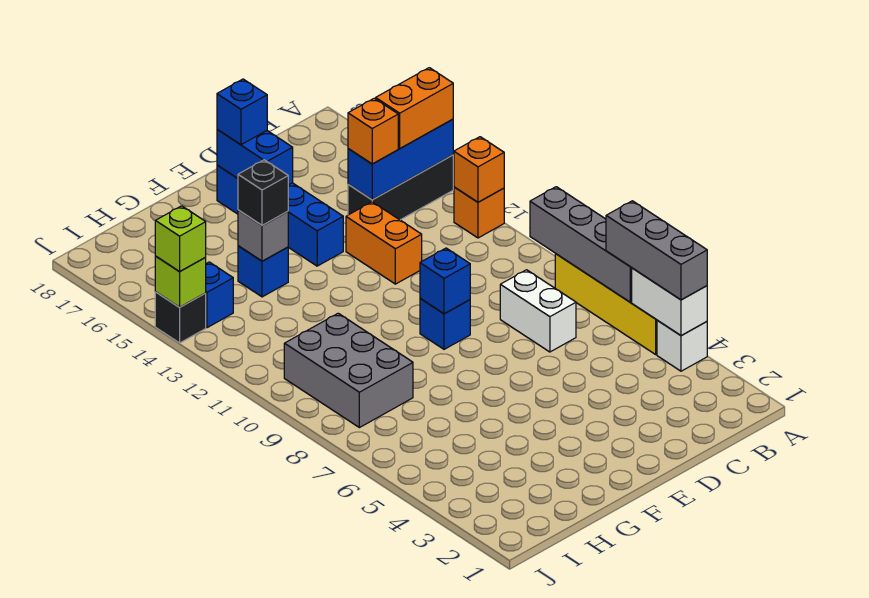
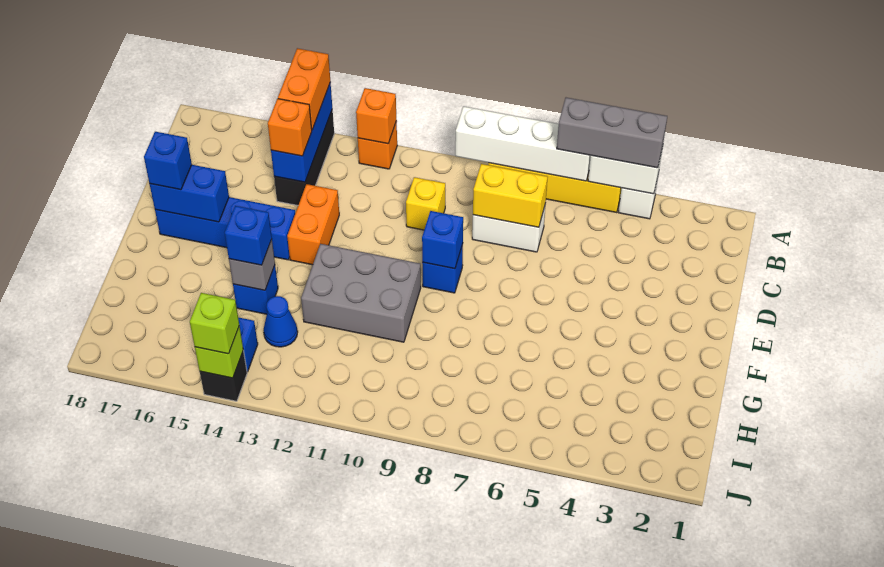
grey 1x4 brick [530,187,632,302] -> white 1x4 brick [455,106,591,181]
none -> yellow 1x2 brick [473,164,548,227]
none -> yellow 1x1 brick [406,177,445,230]
orange 1x2 brick [346,202,422,284] -> orange 1x2 brick turned to [287,184,339,265]
black 1x1 brick [238,160,288,226] -> blue 1x1 brick [225,206,272,265]
grey 2x3 brick [284,313,413,428] -> grey 2x3 brick moved to [301,244,421,342]
none -> blue 1x1 cone [264,296,298,347]

